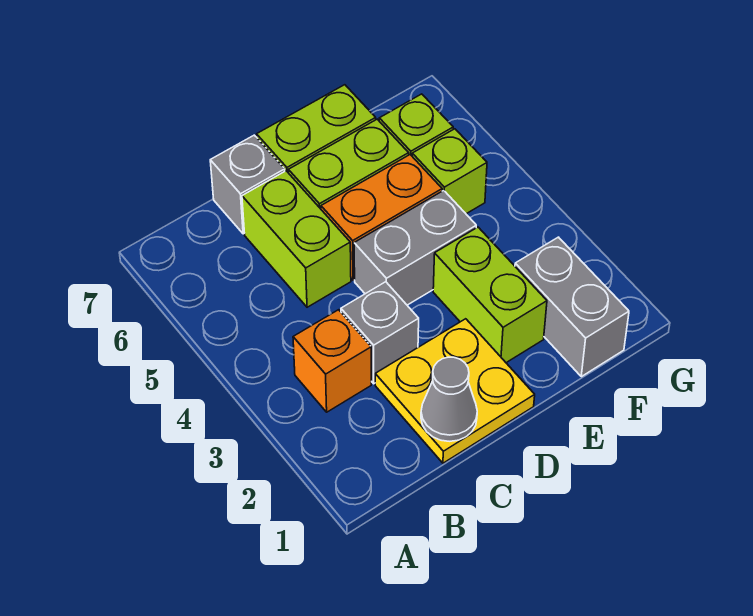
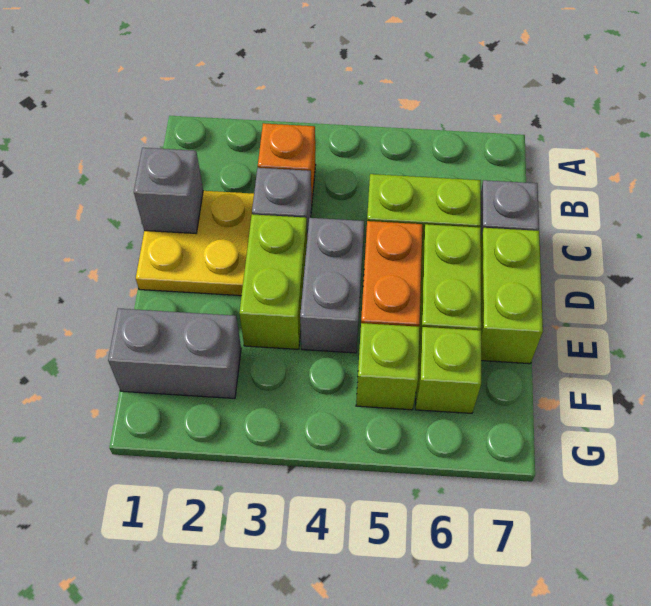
grey 1x1 cone [421,357,477,441] -> grey 1x1 brick [134,148,203,233]
lime 1x2 brick [433,227,547,363] -> lime 1x2 brick turned to [239,214,307,349]

